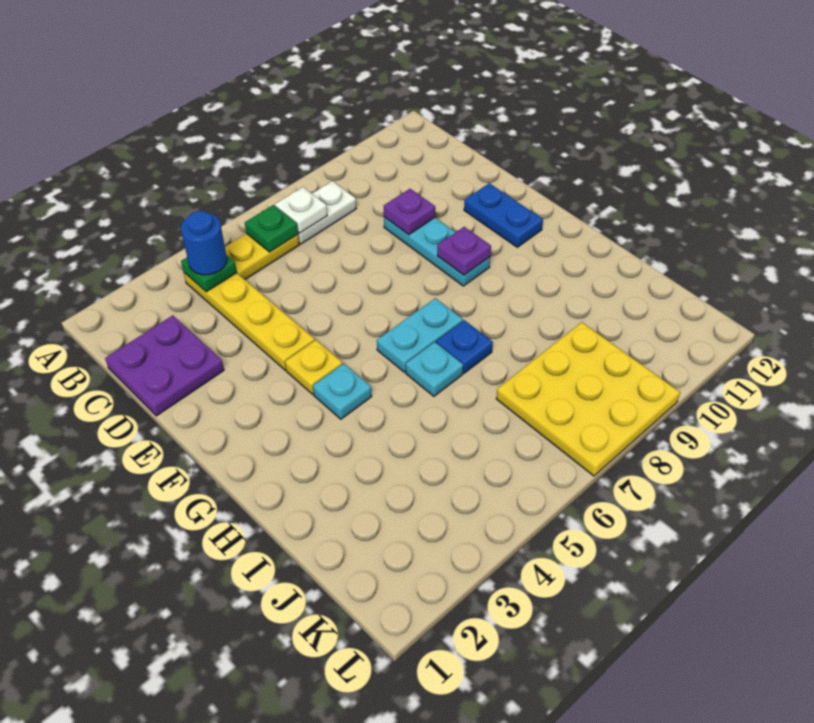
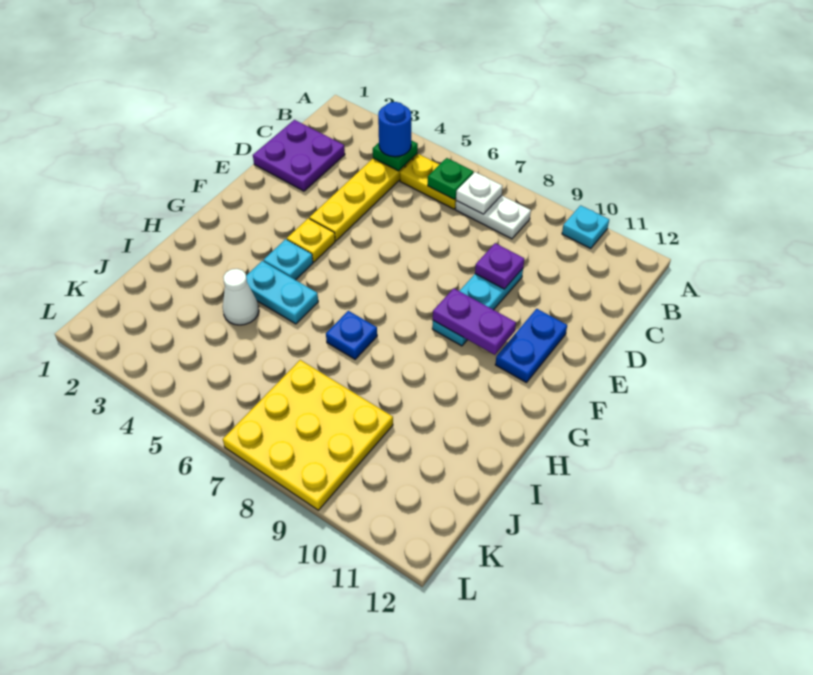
purple 1x1 plate [437,227,491,275] -> purple 1x2 plate [433,288,516,355]
cyan 1x2 plate [377,298,463,372] -> cyan 1x2 plate moved to [246,261,318,324]
cyan 1x1 plate [406,342,463,396] -> cyan 1x1 plate moved to [562,205,609,249]
none -> white 1x1 cone [223,269,259,325]

